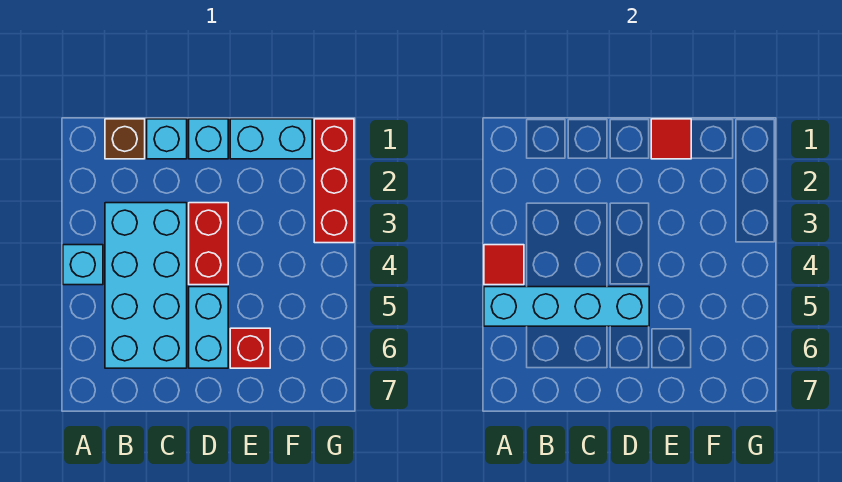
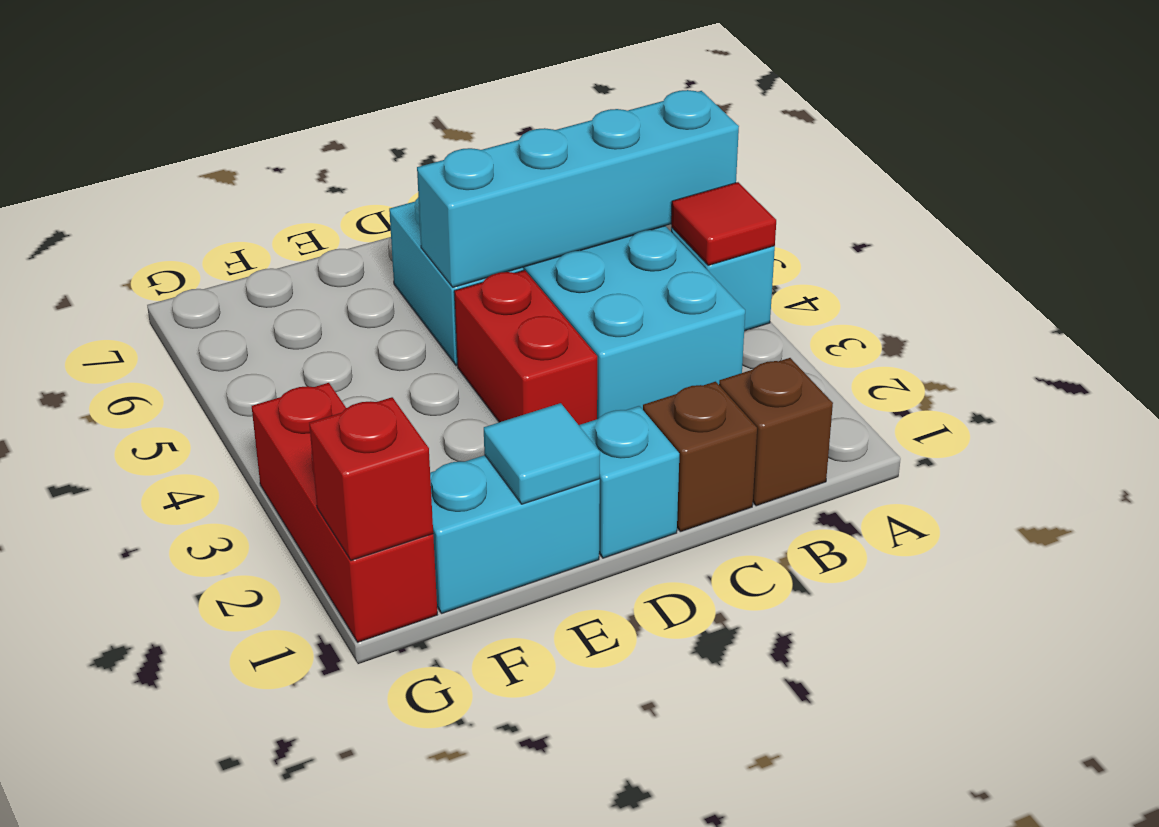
cyan 1x1 brick [147,119,187,159] -> brown 1x1 brick [643,382,757,532]
red 1x1 tile [651,119,691,159] -> cyan 1x1 tile [484,403,600,504]
red 1x1 brick [230,328,270,368] -> red 1x1 brick moved to [309,397,433,561]

